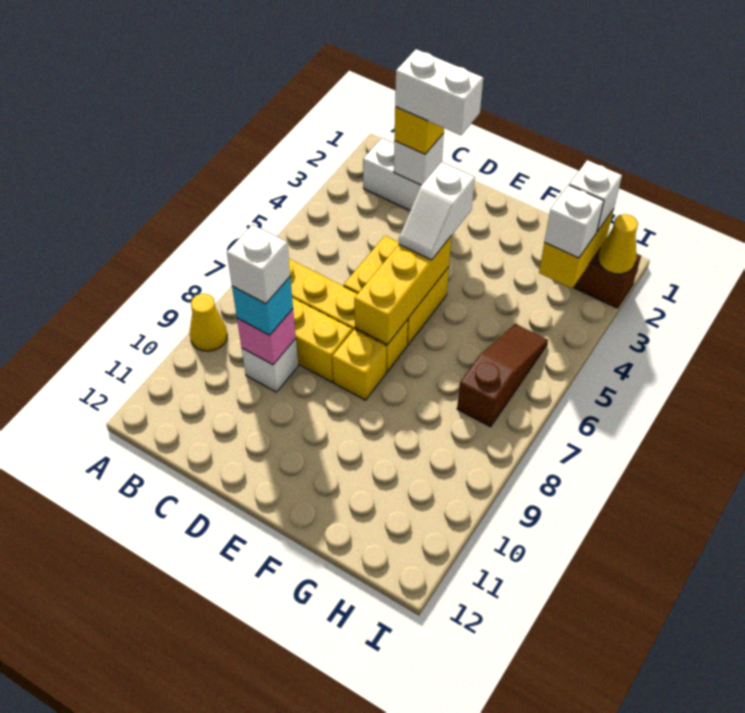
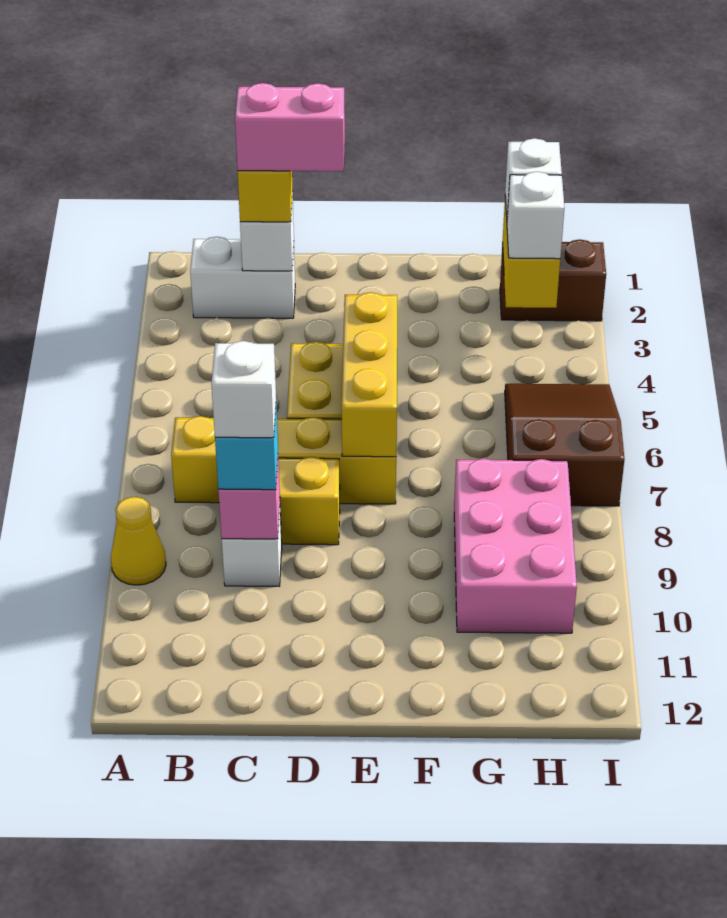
white 1x2 brick [395,49,483,135] -> pink 1x2 brick [235,83,345,171]
white 1x2 slope [399,162,475,260] -> none
yellow 1x1 brick [332,330,386,400] -> none
none -> pink 2x3 brick [454,459,577,633]
brown 1x3 slope [457,324,548,427] -> brown 2x3 slope [505,384,624,506]
yellow 1x1 cone [598,214,638,274] -> none

